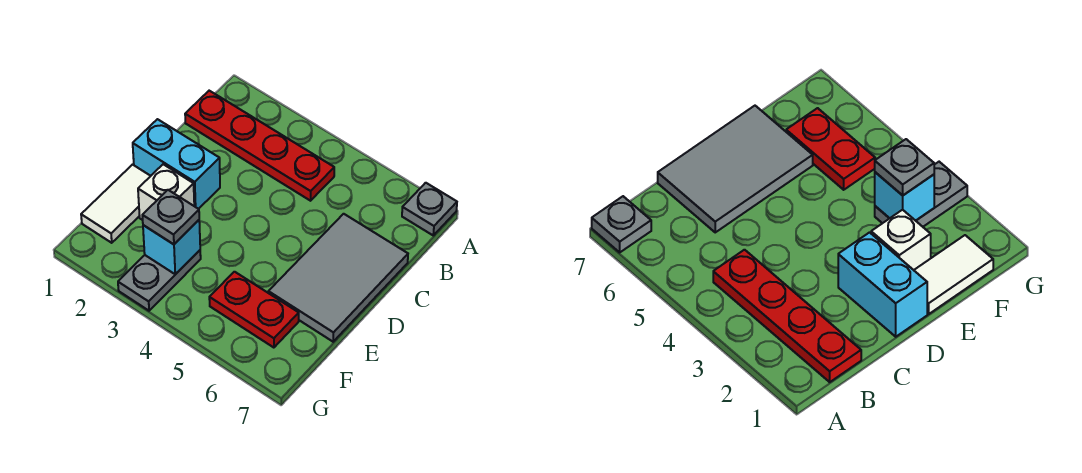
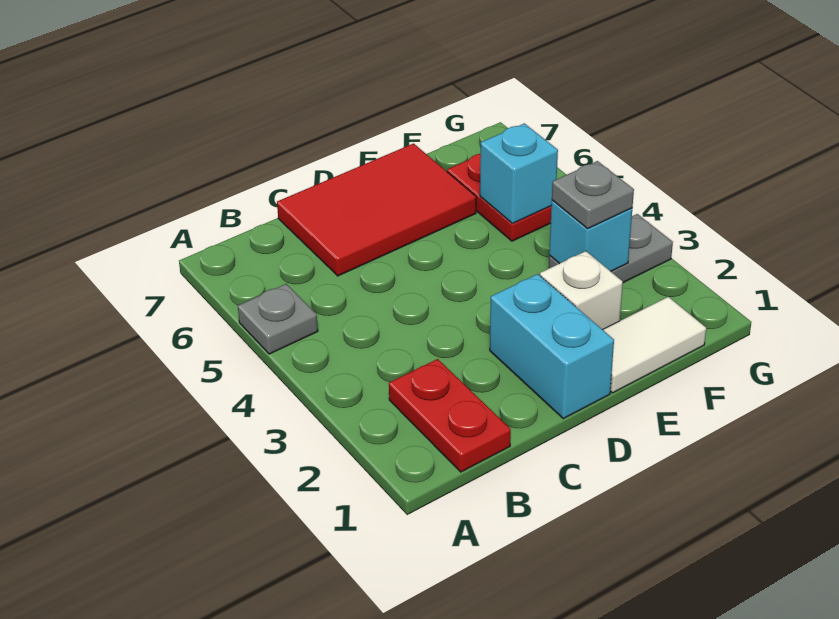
grey 1x1 plate [402,183,457,235] -> grey 1x1 plate moved to [238,284,318,354]
red 1x4 plate [185,91,334,201] -> red 1x2 plate [389,359,511,472]
grey 2x3 tile [268,214,408,342] -> red 2x3 tile [277,144,476,276]
none -> cyan 1x1 brick [480,123,558,223]

